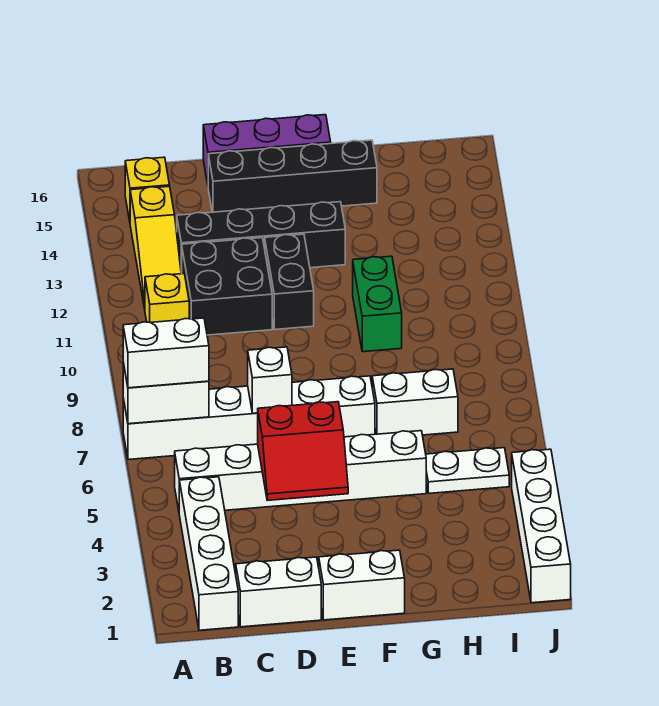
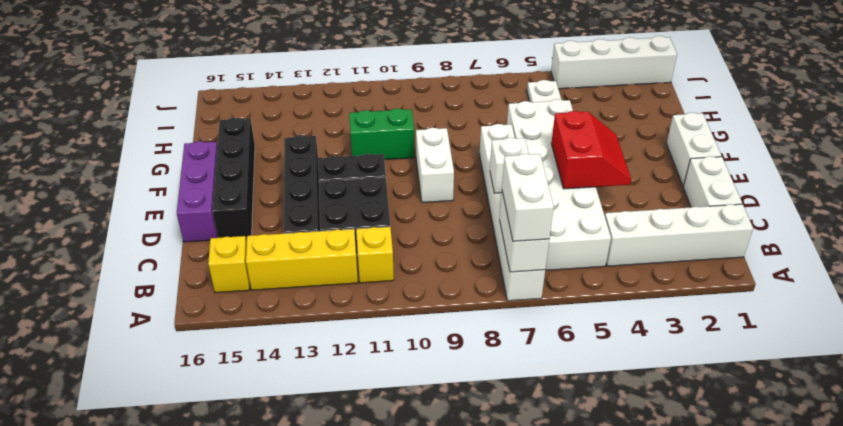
white 1x6 brick [175,431,426,510] -> white 2x6 brick [507,99,611,270]
yellow 1x3 slope [130,186,181,309] -> yellow 1x3 brick [246,229,358,290]
white 1x2 brick [372,369,458,435] -> white 1x2 brick moved to [416,128,454,203]

